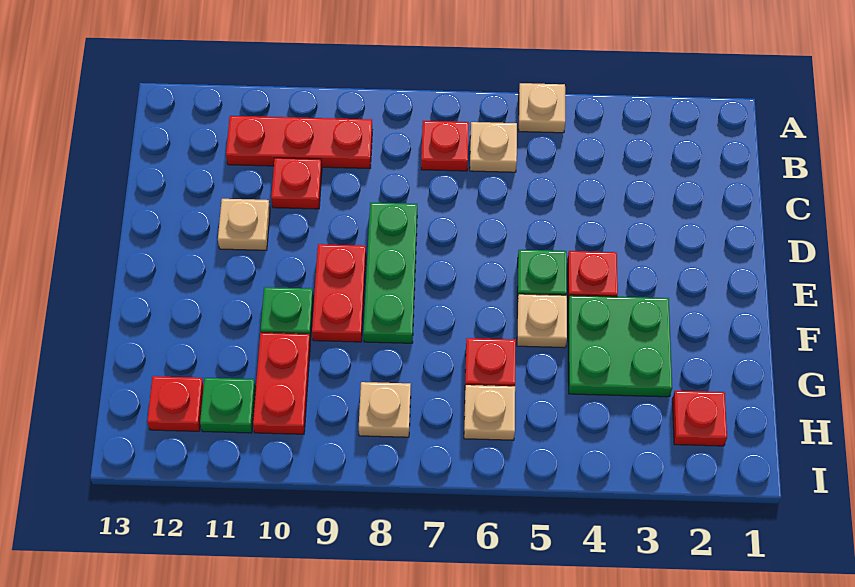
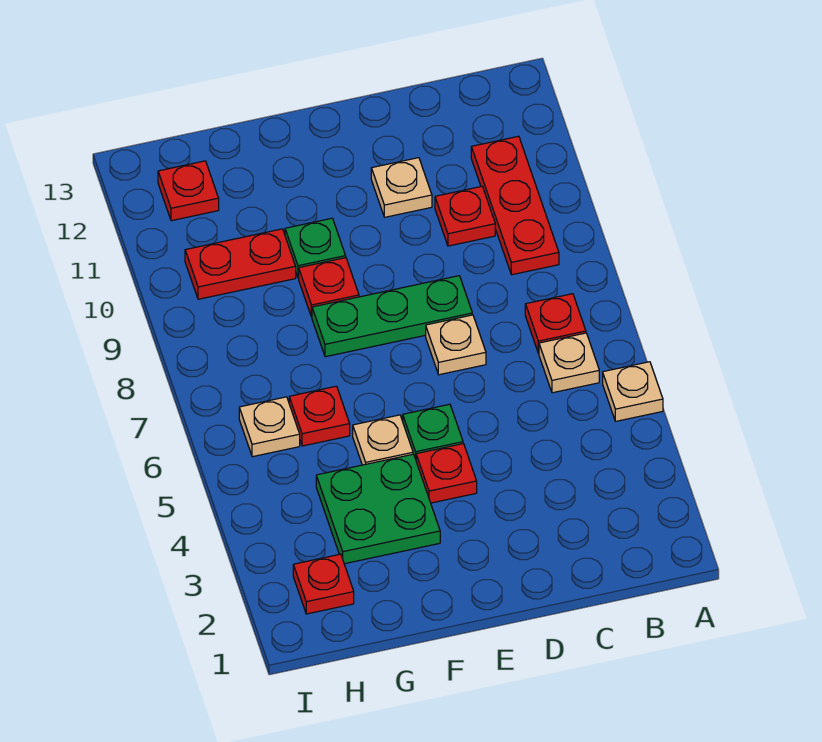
red 1x2 plate [312,244,366,342] -> red 1x1 plate [299,258,359,317]
tan 1x1 plate [359,382,411,437] -> tan 1x1 plate moved to [426,315,486,375]
green 1x1 plate [200,378,256,433] -> none

